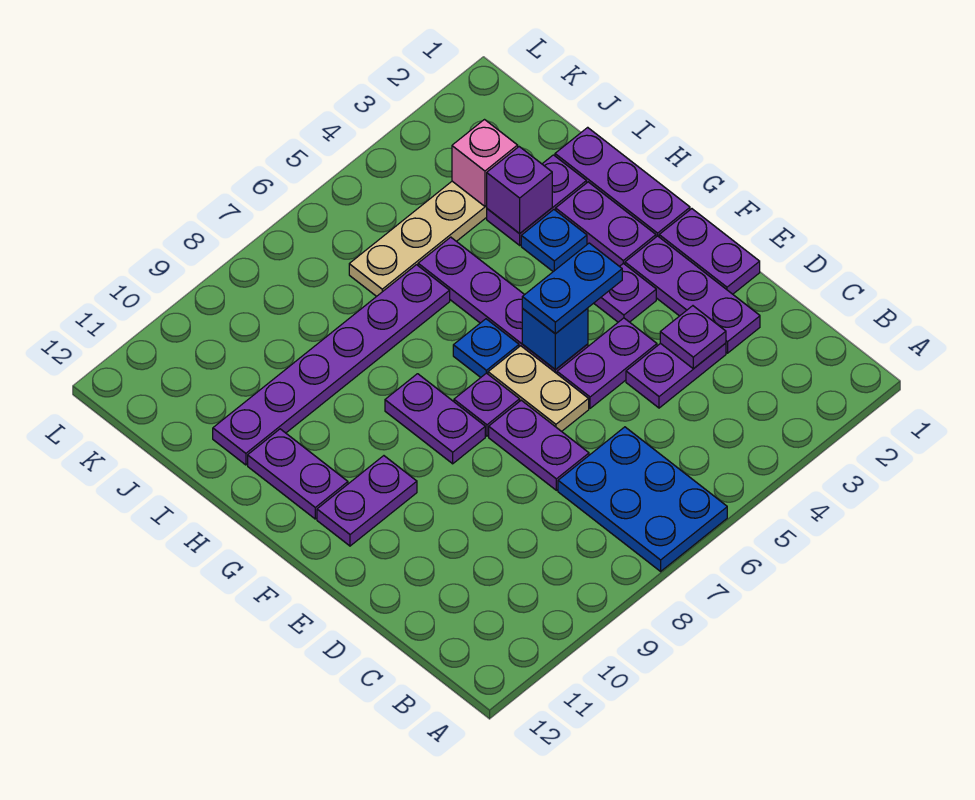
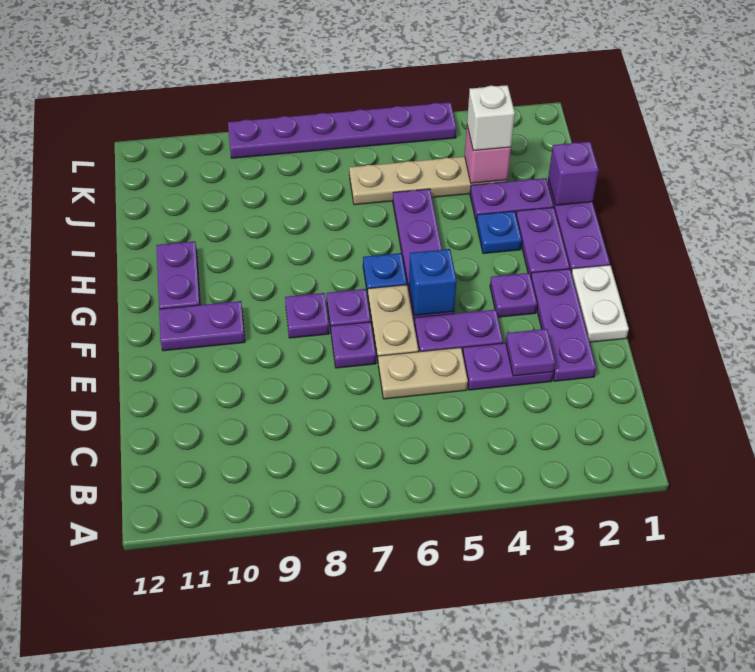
blue 2x3 plate [558,427,727,571] -> none
none -> tan 1x2 plate [378,348,468,399]
purple 1x2 plate [489,400,589,490] -> purple 1x1 plate [331,322,376,368]
purple 1x2 plate [659,209,760,294] -> white 1x2 plate [571,265,629,342]
blue 1x2 plate [522,243,622,334] -> none
purple 1x2 plate [385,374,485,464] -> purple 1x1 plate [285,293,329,338]
purple 1x1 brick [486,147,552,234] -> purple 1x1 brick moved to [548,142,599,205]
purple 1x6 plate [213,265,450,465] -> purple 1x6 plate moved to [228,102,456,158]
none -> white 1x1 brick [467,85,515,150]

